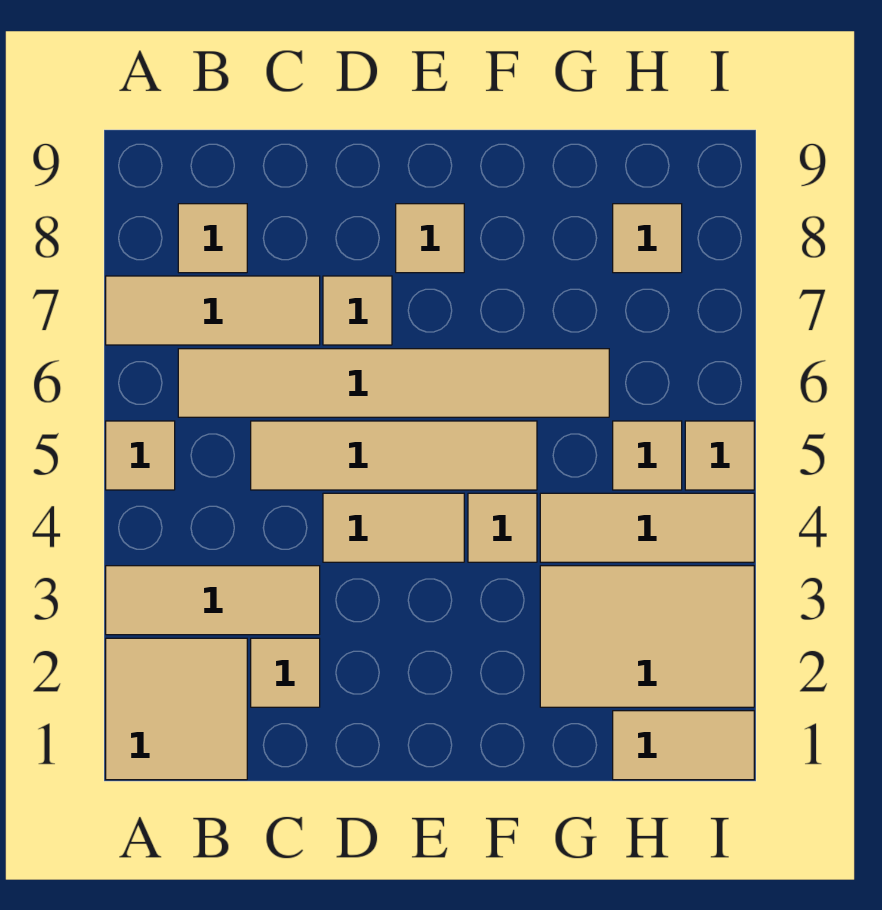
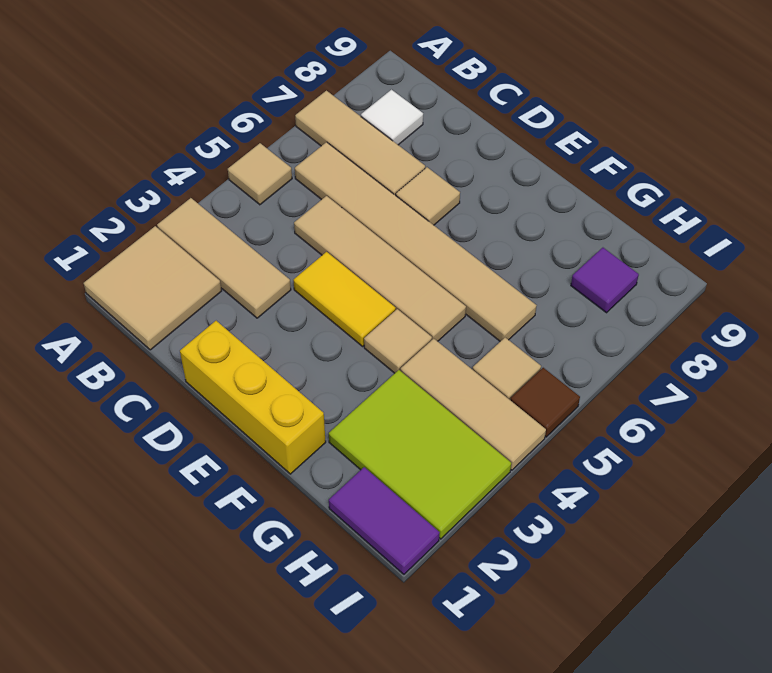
tan 1x1 tile [178,204,247,273] -> white 1x1 tile [361,90,423,145]
tan 1x1 tile [251,638,320,707] -> none
none -> yellow 1x3 brick [180,321,326,474]
tan 1x2 tile [323,493,464,562] -> yellow 1x2 tile [293,252,396,346]
tan 1x1 tile [396,204,464,273] -> none
tan 2x3 tile [540,566,754,707] -> lime 2x3 tile [329,370,511,539]
tan 1x2 tile [613,711,754,780] -> purple 1x2 tile [329,467,440,574]
tan 1x1 tile [613,204,682,273] -> purple 1x1 tile [571,248,639,313]
tan 1x1 tile [685,421,754,490] -> brown 1x1 tile [511,368,580,437]

